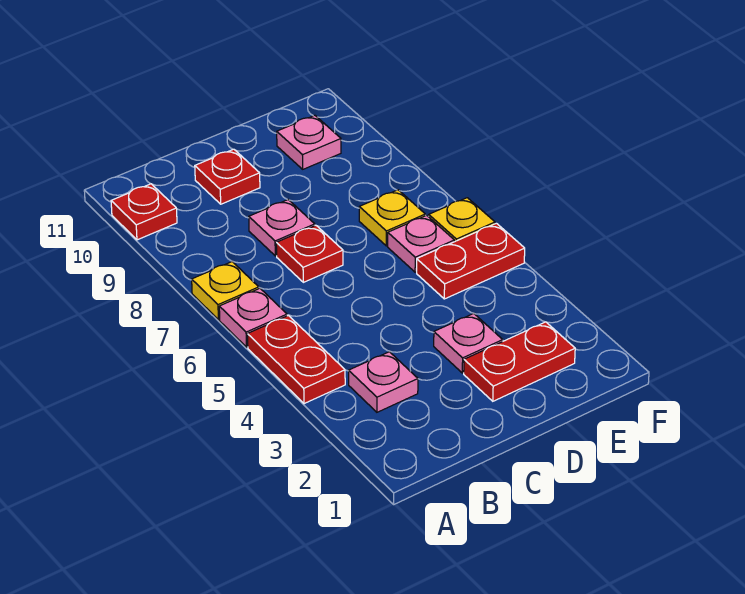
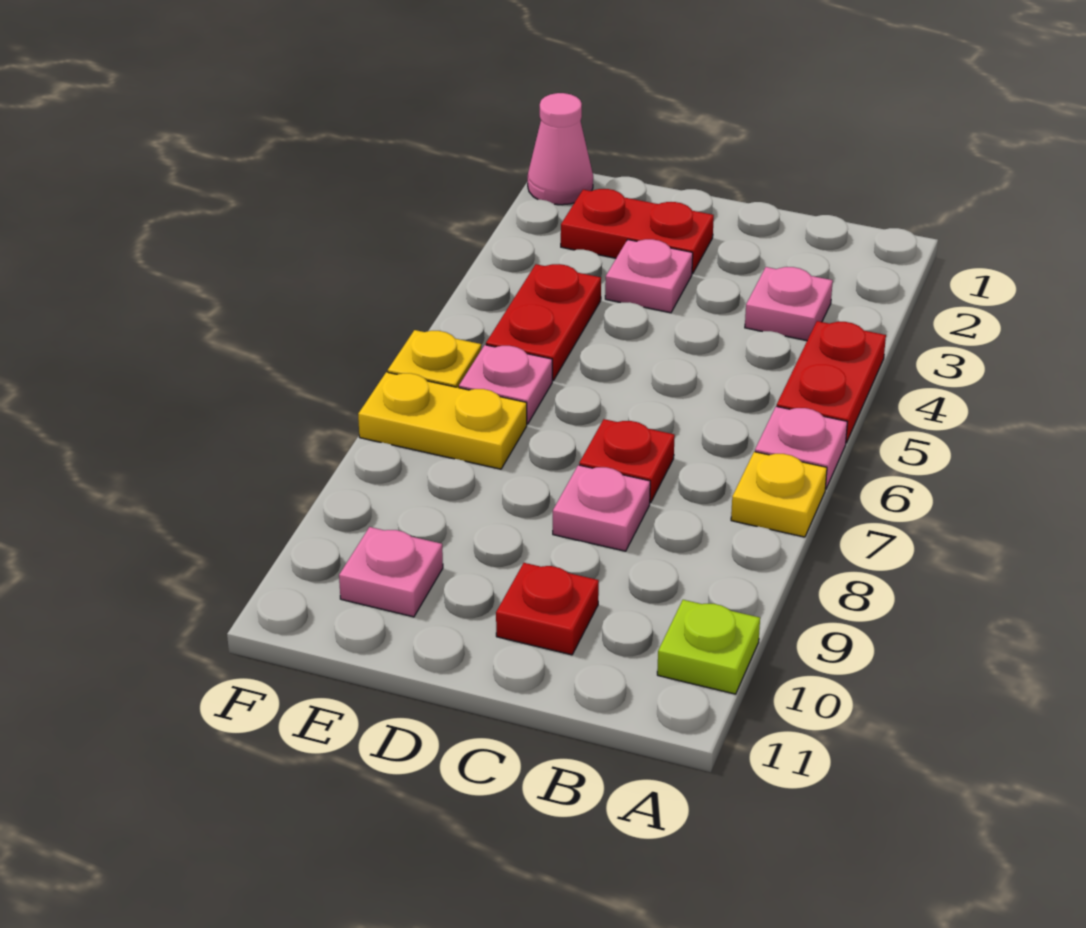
red 1x1 plate [111,184,177,240] -> lime 1x1 plate [657,600,760,694]
red 1x2 plate [417,223,525,299] -> red 1x2 plate turned to [486,264,601,381]
yellow 1x1 plate [359,190,425,246] -> yellow 1x2 plate [358,372,527,469]
none -> pink 1x1 cone [528,93,593,205]

